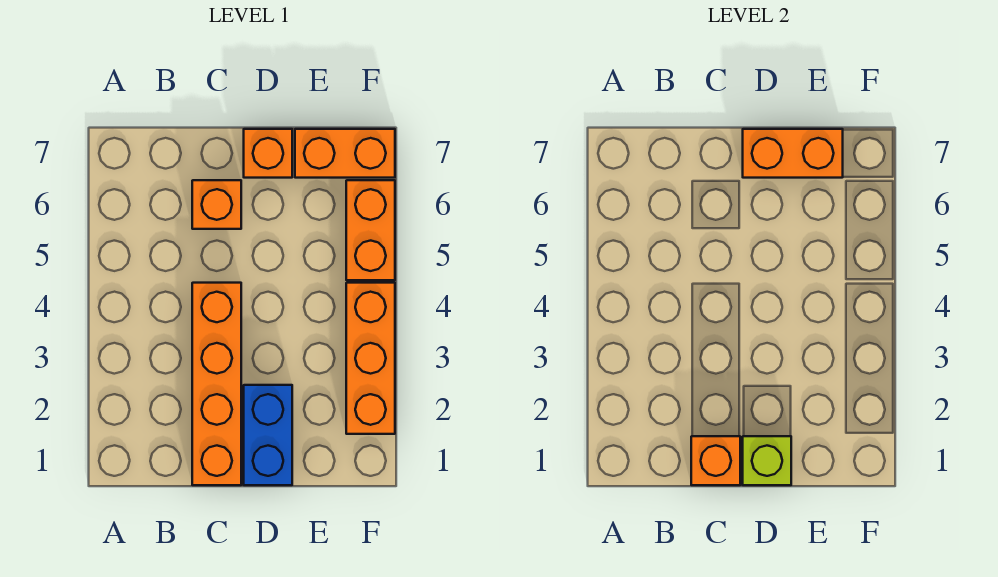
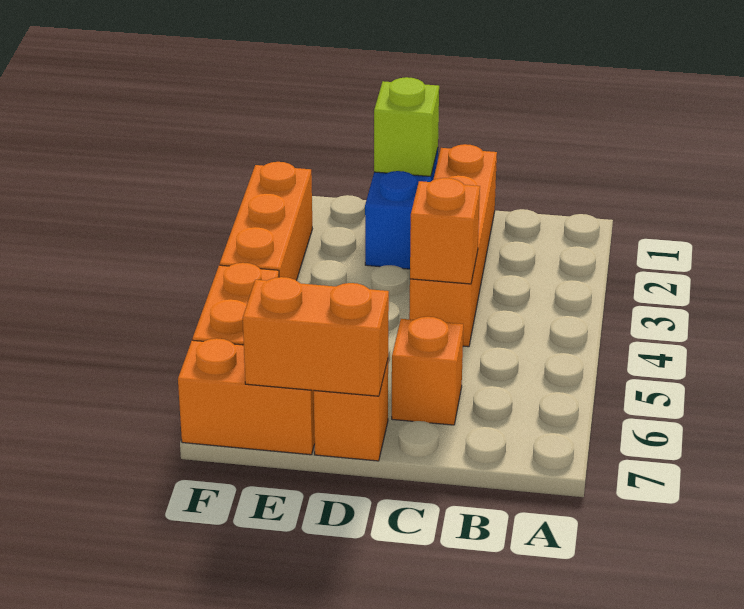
orange 1x1 brick [691,436,740,485] -> orange 1x1 brick moved to [410,178,480,284]

